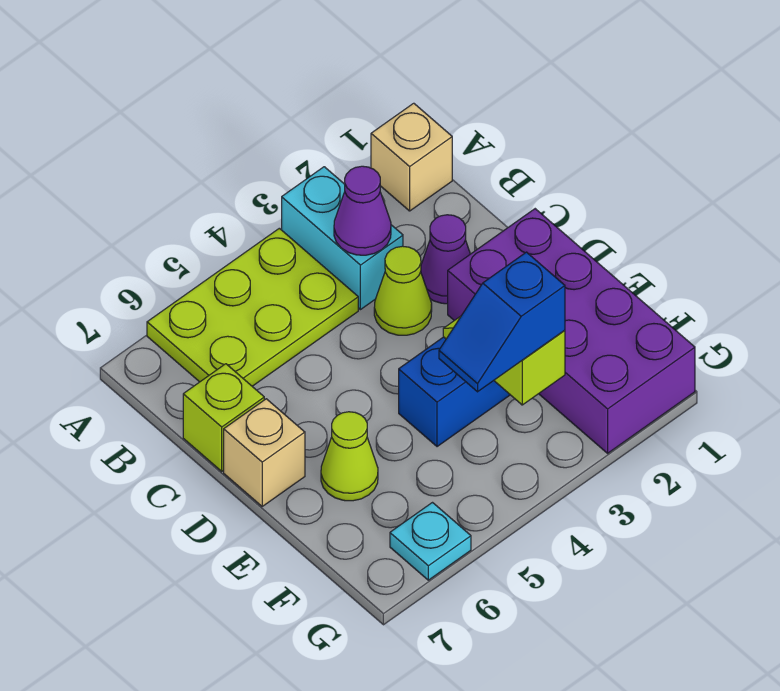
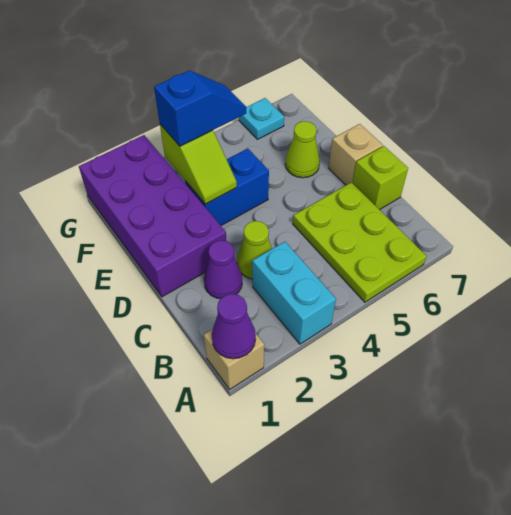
lime 2x3 plate [147,228,358,386] -> lime 2x3 plate turned to [293,182,427,302]
purple 1x1 cone [334,166,391,255] -> purple 1x1 cone moved to [212,294,256,359]

